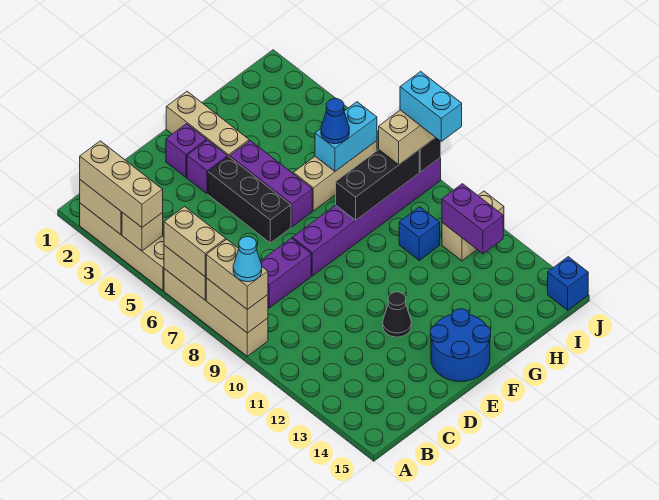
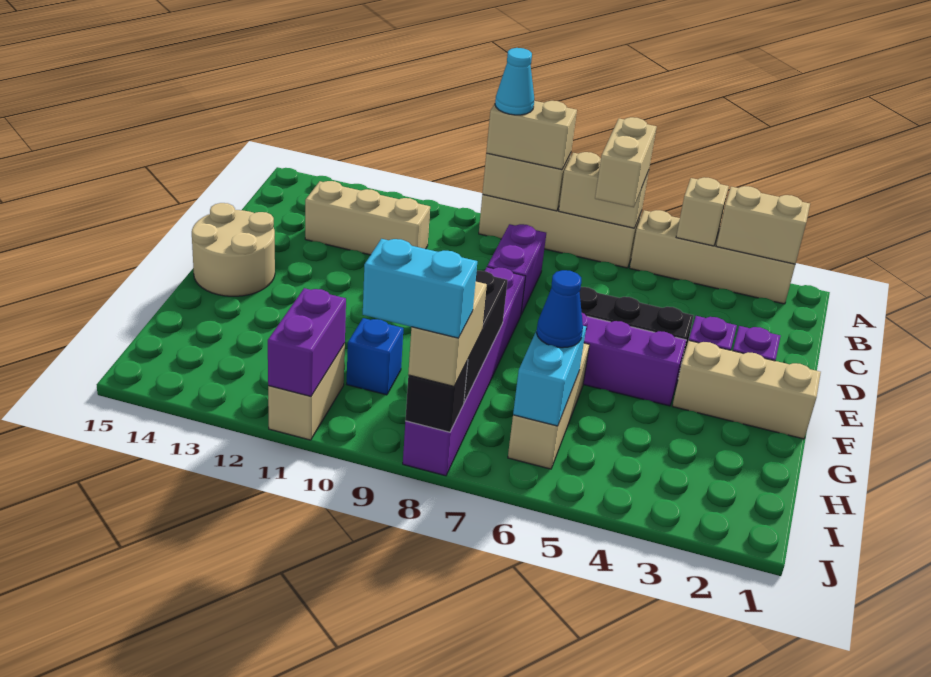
tan 1x3 brick [80,141,163,227] -> tan 1x3 brick moved to [305,181,430,255]
tan 1x2 brick [164,207,226,277] -> tan 1x2 brick turned to [595,117,656,207]
black 1x1 cone [383,292,411,337] -> none
blue 2x2 round brick [430,309,491,381] -> tan 2x2 round brick [192,203,275,296]
purple 1x2 brick [442,184,503,254] -> purple 1x2 brick turned to [268,288,346,396]
blue 1x1 brick [548,257,588,310] -> none

